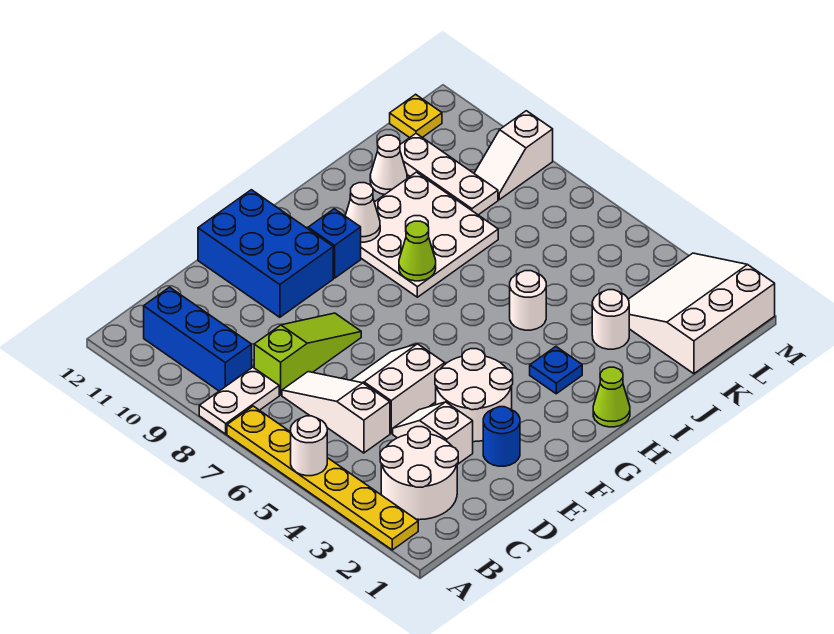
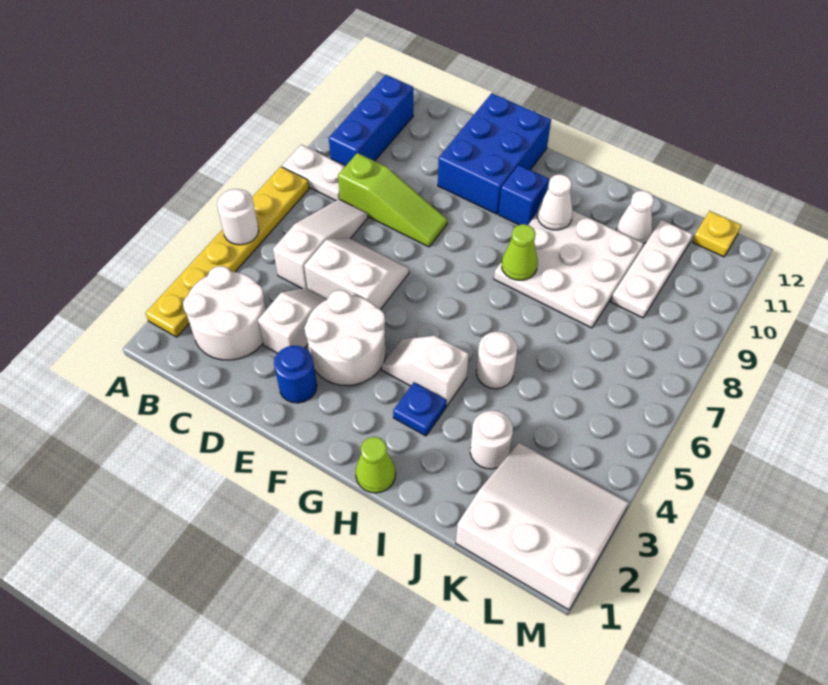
white 1x2 slope [474,111,553,200] -> white 1x2 slope moved to [381,336,469,406]

